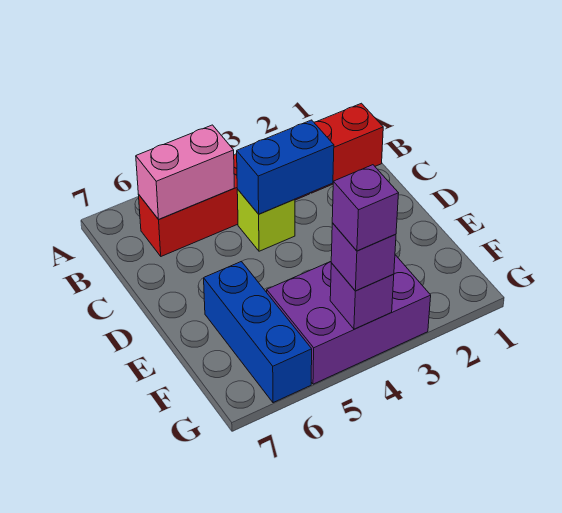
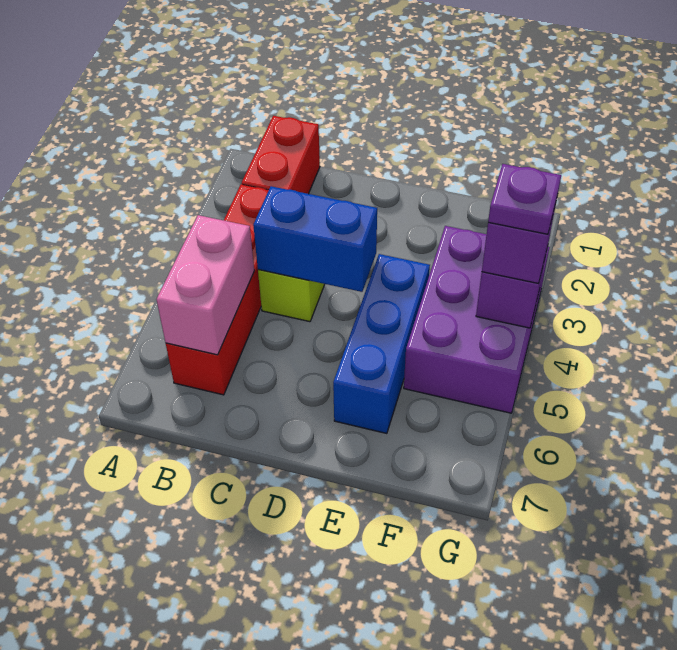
blue 1x2 brick [237,120,334,214] -> blue 1x2 brick turned to [253,186,377,292]
blue 1x3 brick [204,261,312,403] -> blue 1x3 brick turned to [333,254,430,434]
purple 1x1 brick [332,165,399,251] -> purple 1x1 plate [488,164,561,234]

